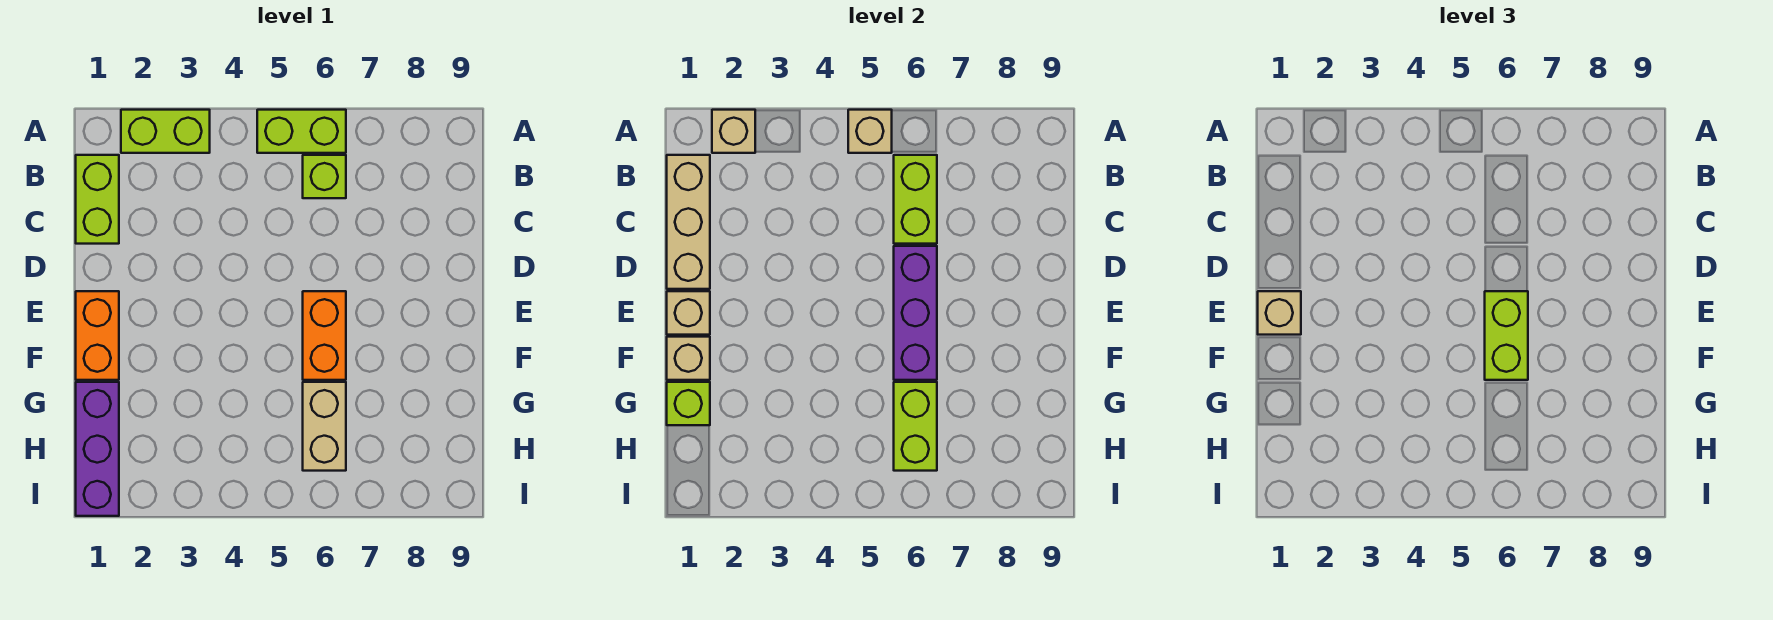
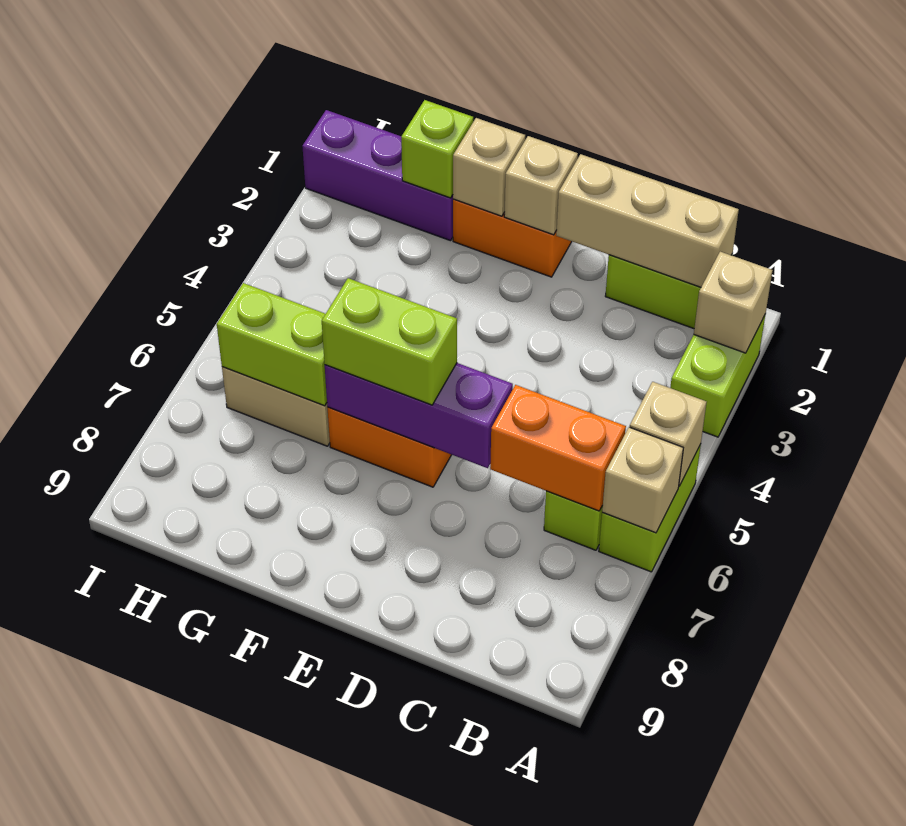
lime 1x2 brick [894,155,937,244] -> orange 1x2 brick [490,385,626,511]
tan 1x1 brick [1258,291,1301,335] -> tan 1x1 brick moved to [602,427,683,533]

